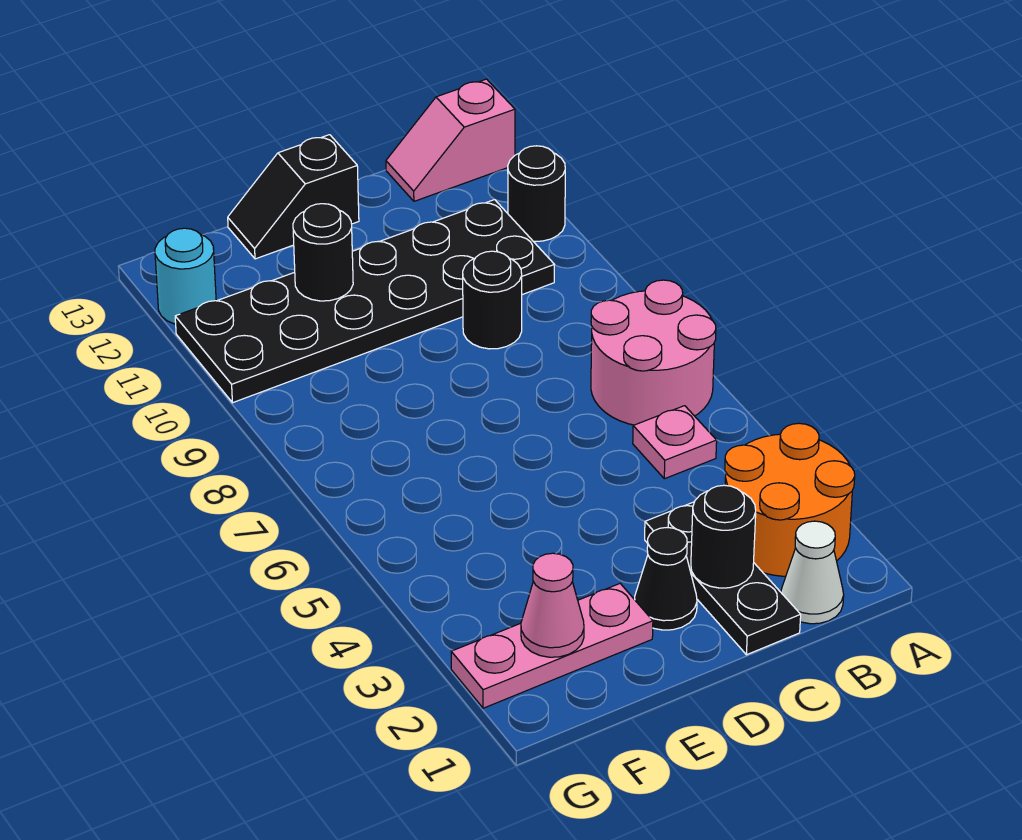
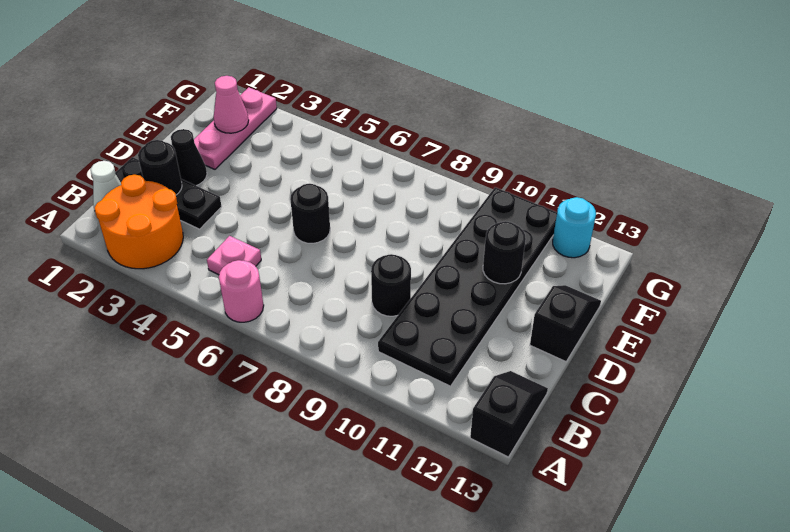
pink 2x2 round brick [591,280,716,425] -> pink 1x1 round brick [219,260,264,322]
black 1x1 round brick [508,146,565,241] -> black 1x1 round brick moved to [290,184,330,243]
pink 1x2 slope [386,79,515,201] -> black 1x2 slope [470,371,548,457]

